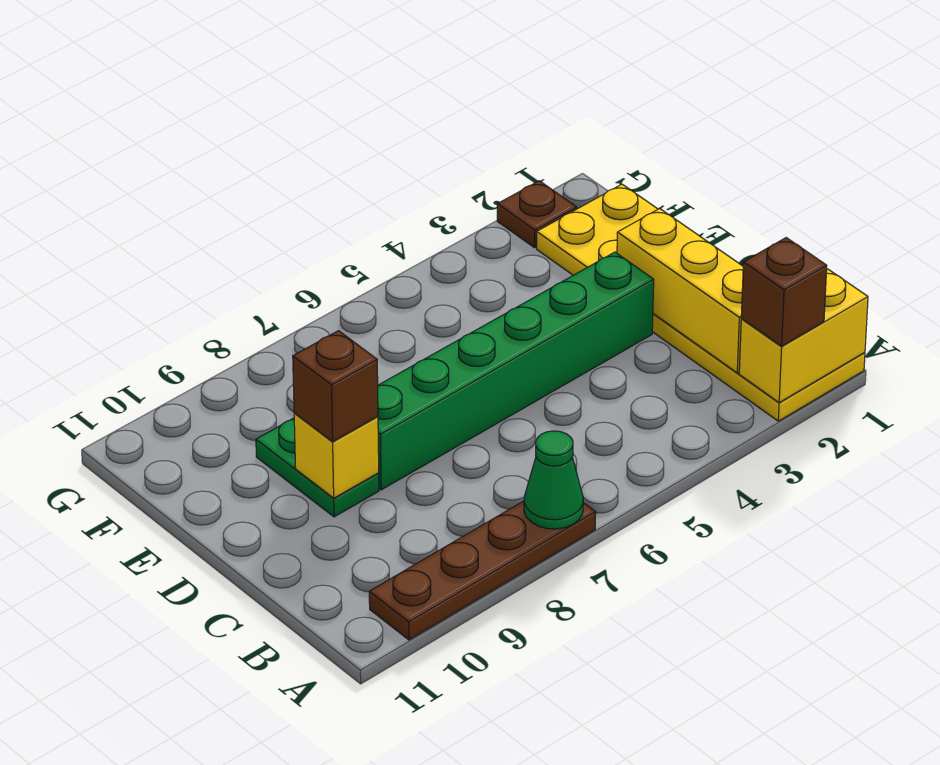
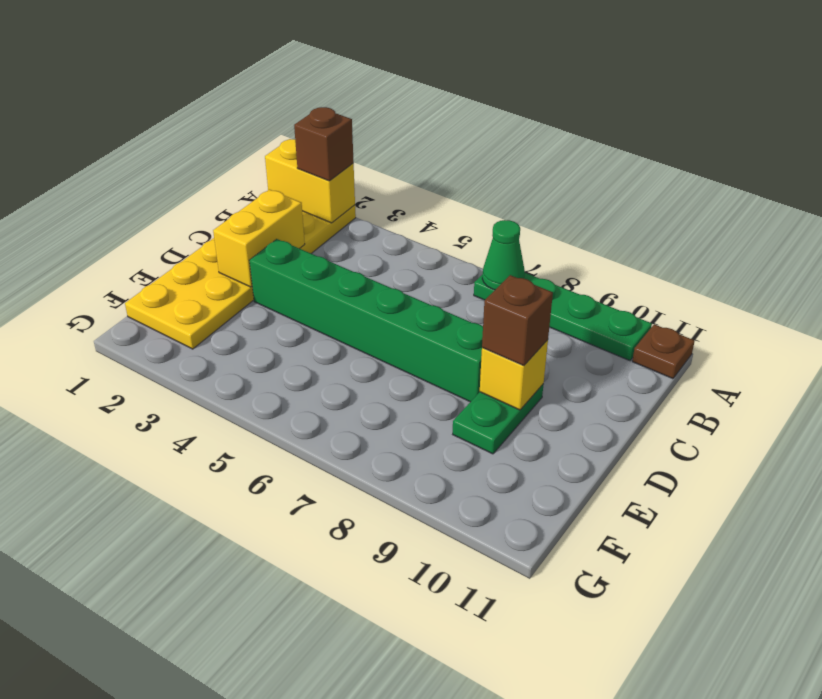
brown 1x4 plate [369,501,596,640] -> green 1x4 plate [474,273,652,361]
yellow 1x3 brick [617,209,743,373] -> yellow 1x2 brick [213,189,305,287]
brown 1x1 plate [497,181,577,248] -> brown 1x1 plate moved to [632,324,695,379]

